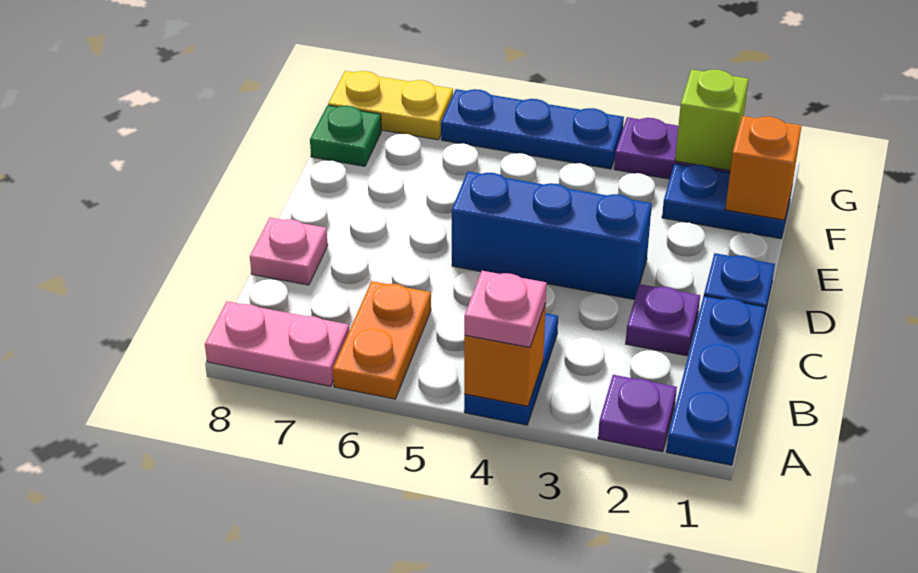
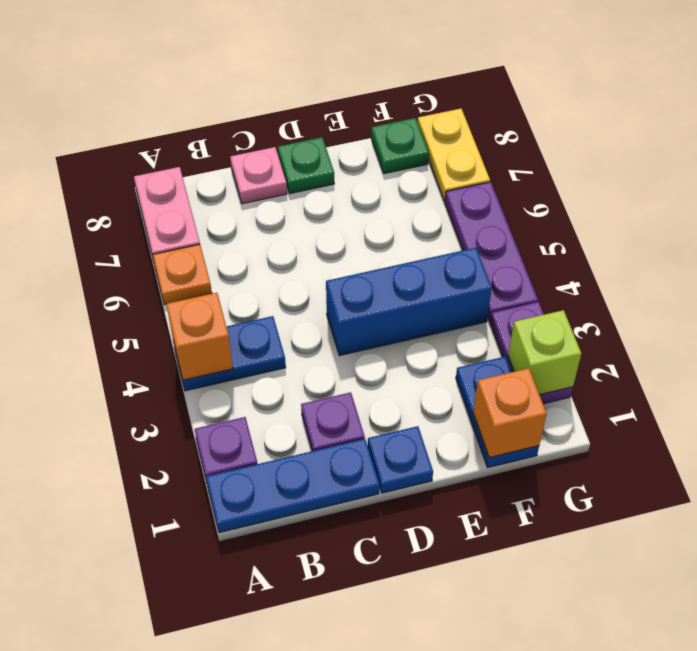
pink 1x1 plate [464,271,547,348] -> none
orange 1x2 plate [333,281,431,399] -> orange 1x1 plate [153,244,212,305]
blue 1x3 brick [452,171,652,300] -> blue 1x3 brick turned to [326,248,492,356]
none -> green 1x1 plate [278,137,334,193]
blue 1x3 plate [441,89,624,169] -> purple 1x3 plate [445,182,538,321]

